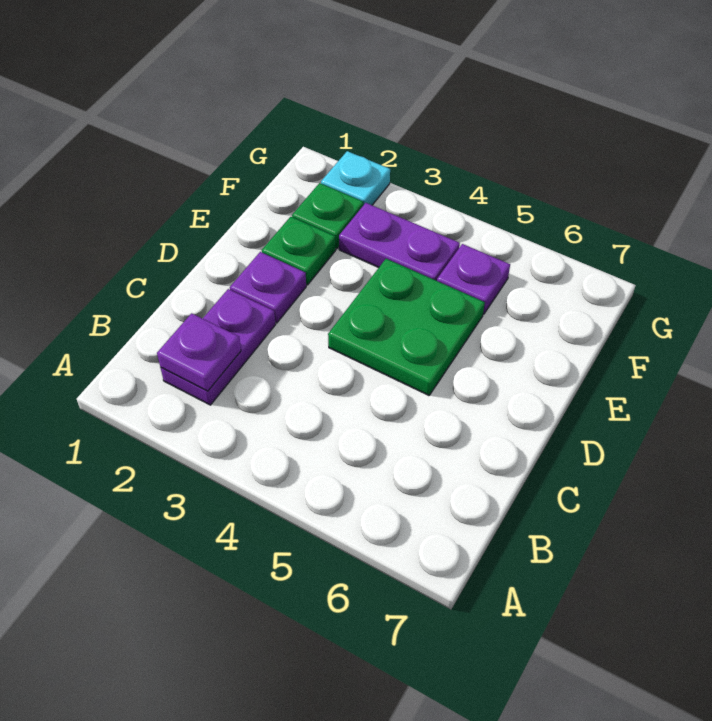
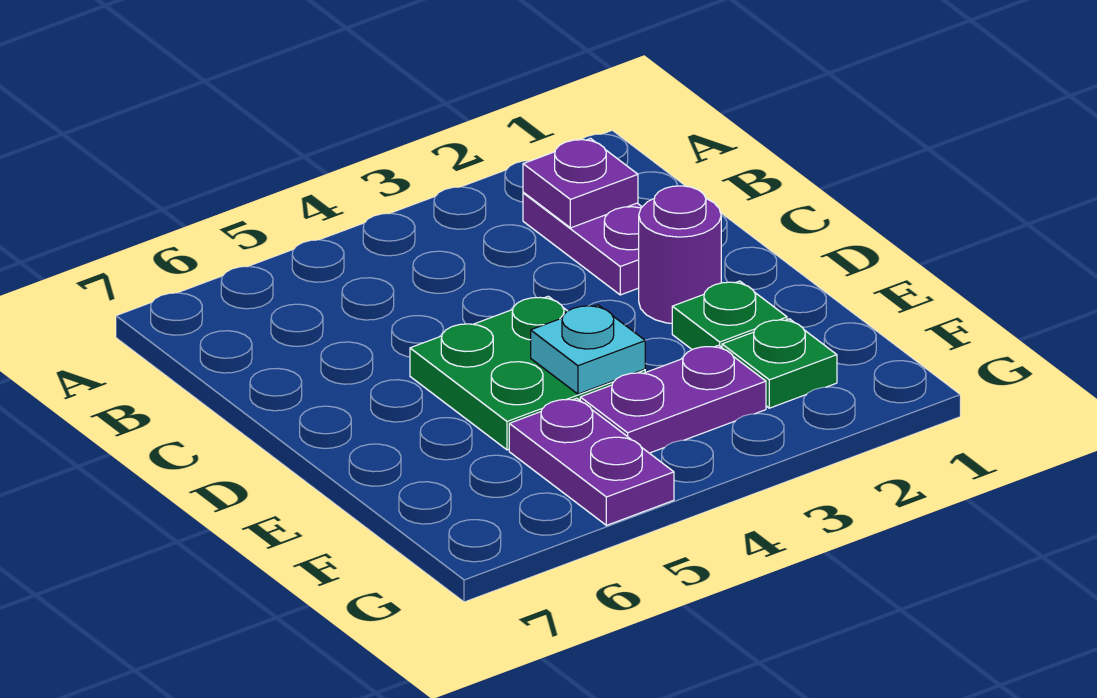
purple 1x1 plate [230,252,306,323] -> purple 1x1 round brick [639,186,721,323]
purple 1x1 plate [437,244,510,314] -> purple 1x2 plate [509,398,674,525]
cyan 1x1 plate [321,151,390,205] -> cyan 1x1 plate moved to [531,305,645,394]

